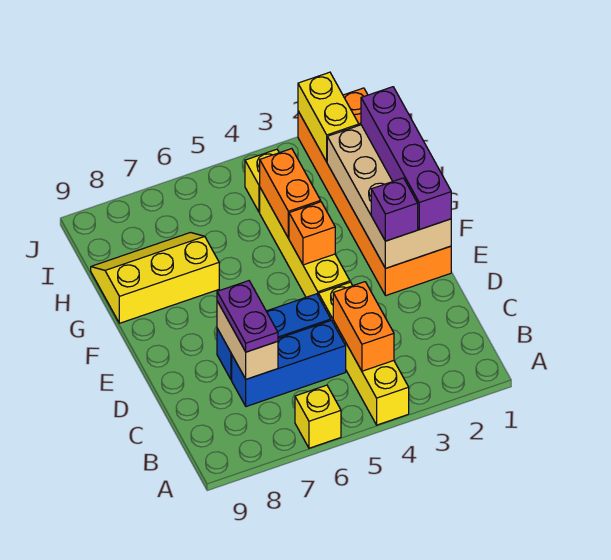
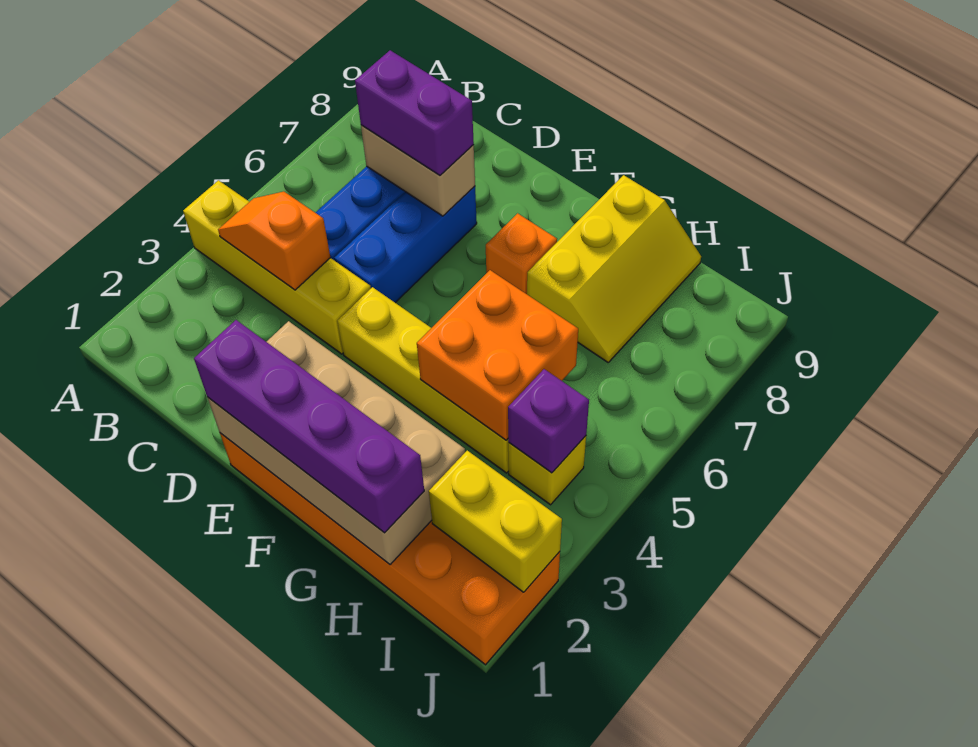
yellow 1x1 brick [295,385,341,448] -> none
orange 1x2 brick [333,282,394,371] -> orange 1x2 slope [218,192,330,290]
purple 1x2 plate [217,281,278,352] -> purple 1x2 brick [355,50,474,175]
purple 1x1 brick [371,178,418,241] -> purple 1x1 brick moved to [508,369,589,473]
orange 1x1 brick [289,202,335,265] -> orange 1x1 brick moved to [486,213,557,294]
orange 1x2 brick [260,149,321,238] -> orange 2x2 brick [417,270,578,440]

